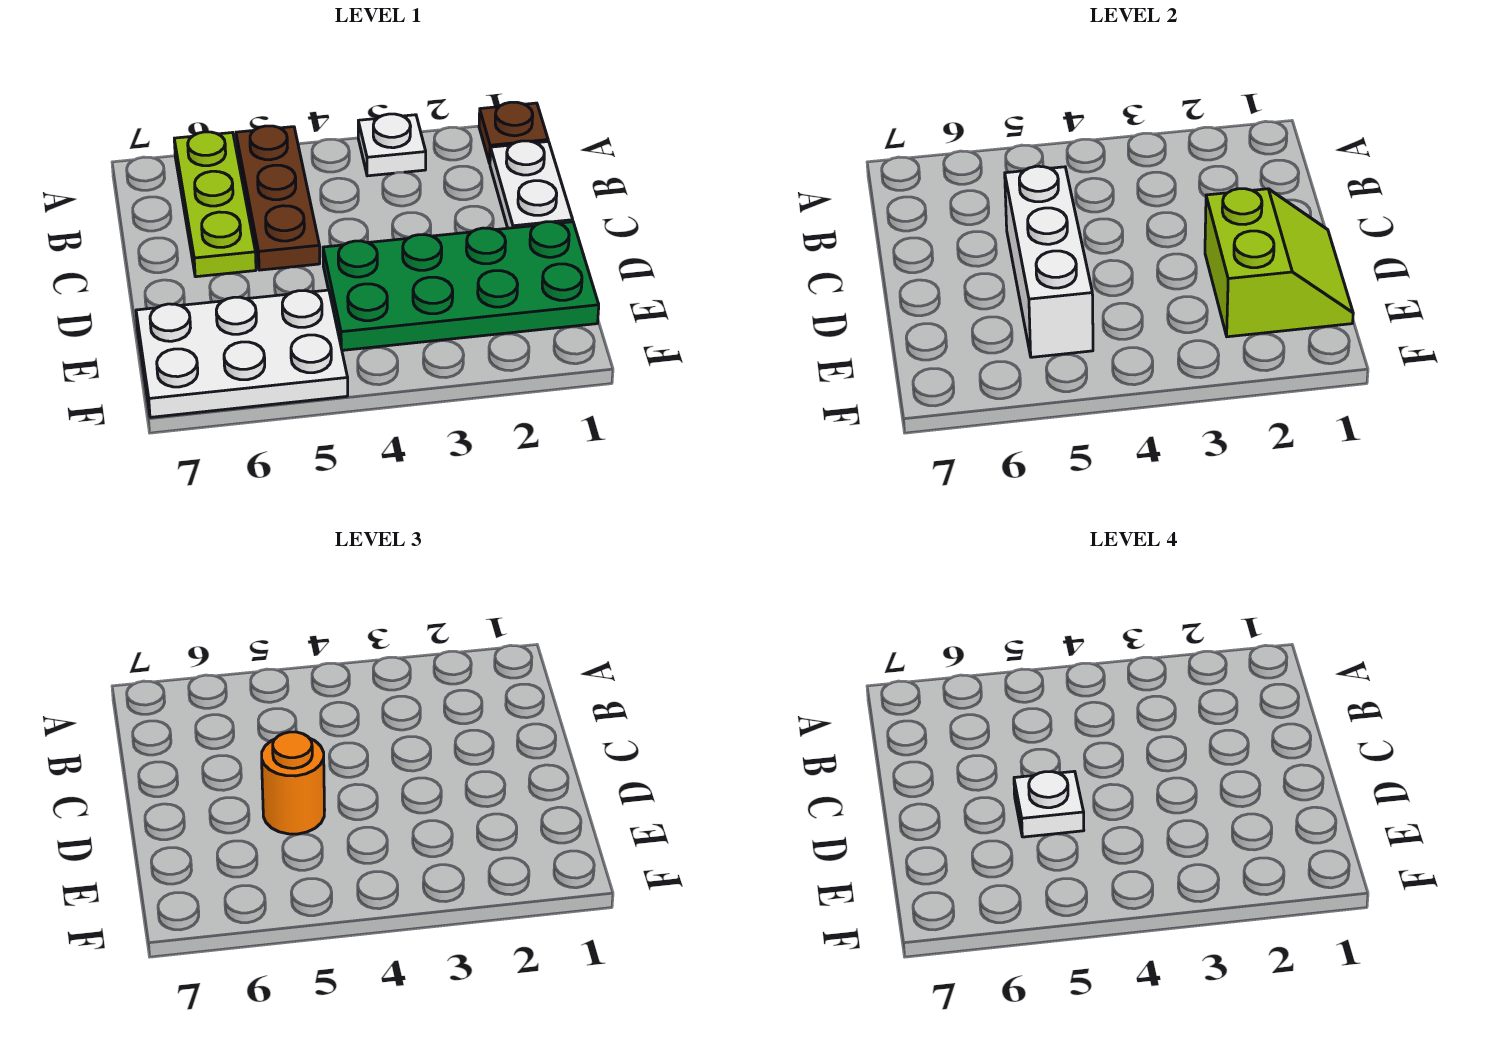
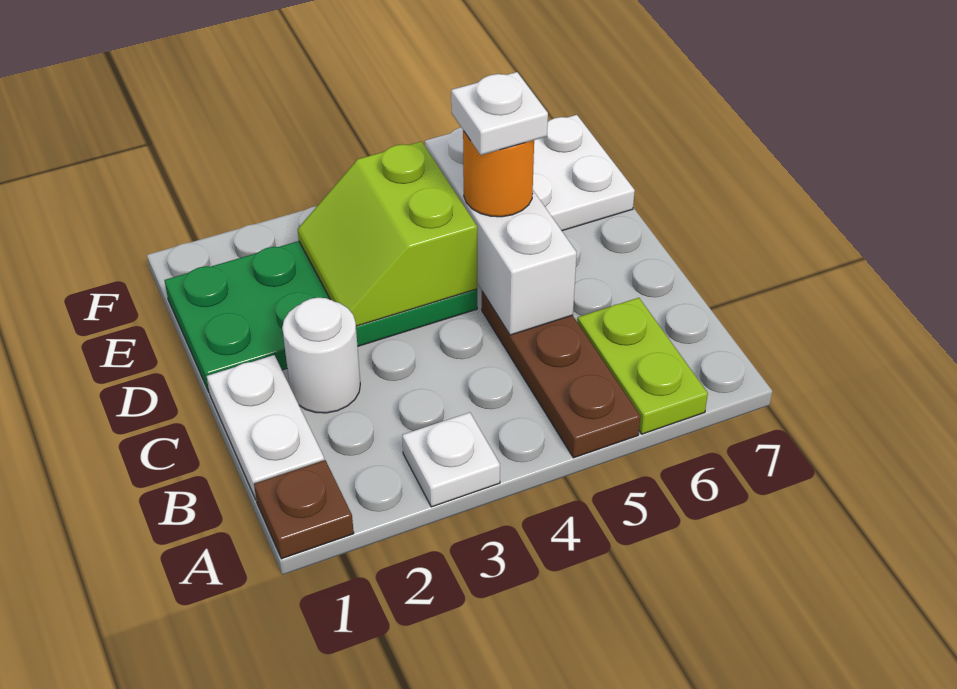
lime 1x3 plate [174,132,256,277] -> lime 1x2 plate [577,298,708,434]
none -> white 1x1 round brick [282,298,360,413]
lime 2x2 slope [1205,189,1353,337] -> lime 2x2 slope moved to [298,141,477,326]

